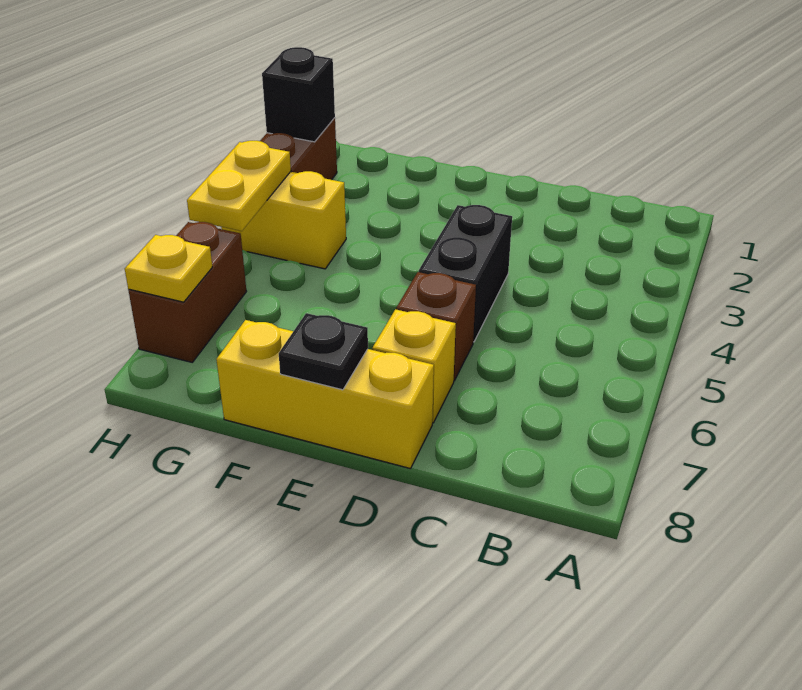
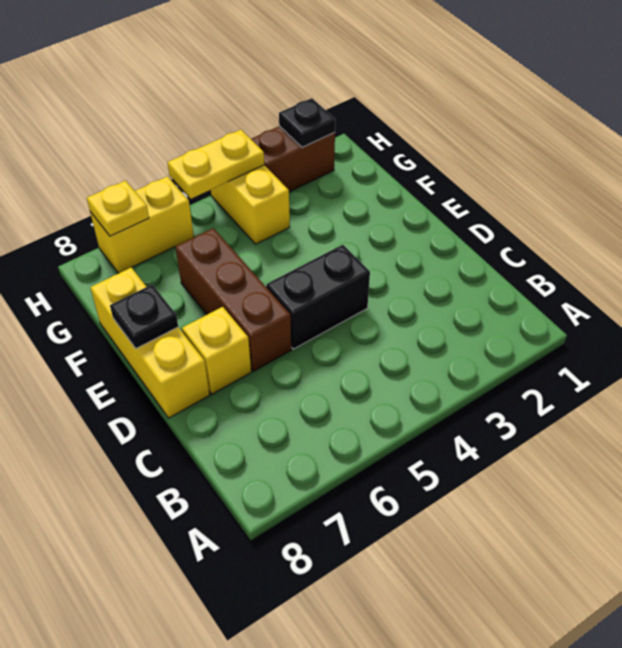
brown 1x1 brick [396,272,476,381] -> brown 1x3 brick [175,228,291,371]
black 1x1 brick [262,47,335,142] -> black 1x1 plate [279,98,335,147]
brown 1x2 brick [128,222,246,362] -> yellow 1x2 brick [90,176,194,273]

